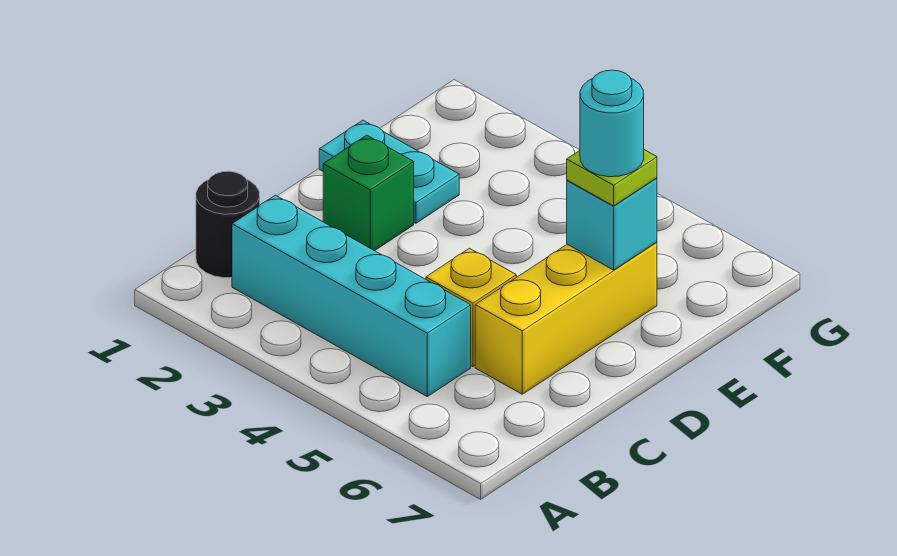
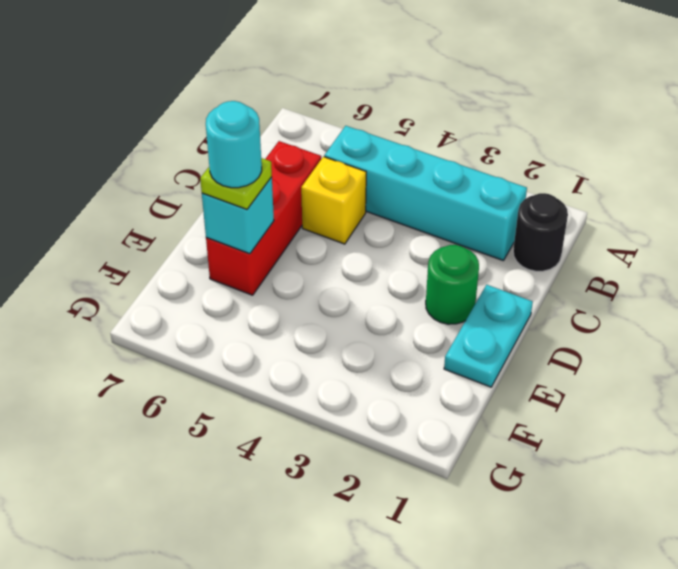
yellow 1x3 brick [475,242,657,394] -> red 1x3 brick [206,141,321,295]
green 1x1 brick [323,135,414,251] -> green 1x1 round brick [426,245,479,324]
cyan 1x2 plate [319,120,459,223] -> cyan 1x2 plate turned to [444,285,533,387]

